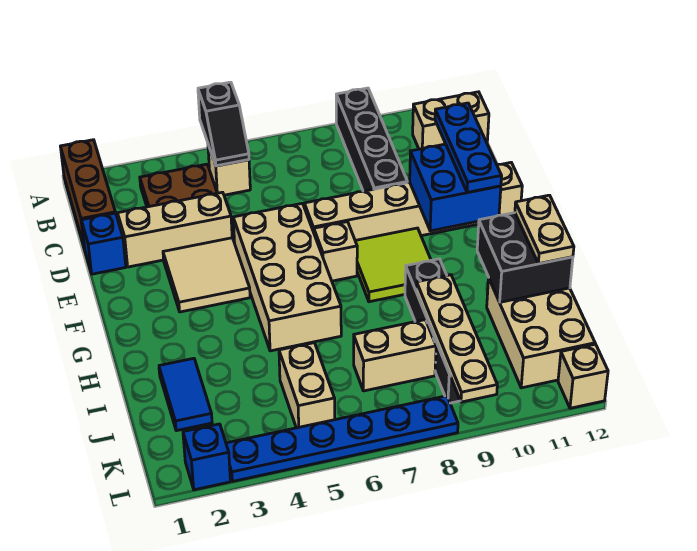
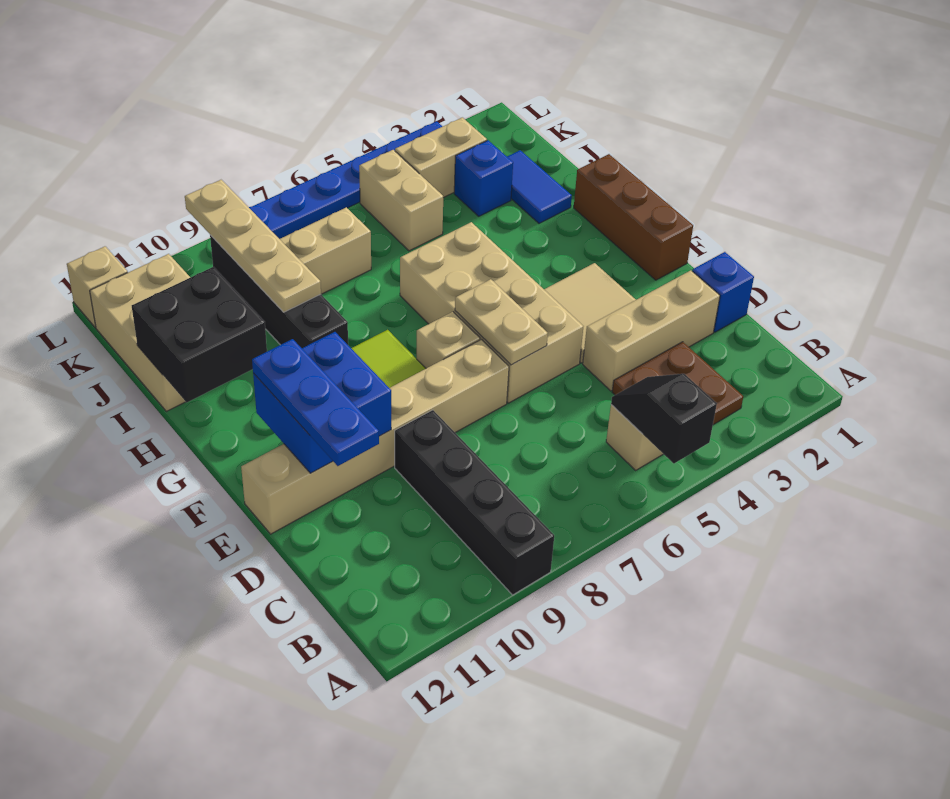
brown 1x3 brick [60,140,115,245] -> brown 1x3 brick moved to [574,154,693,280]
tan 1x2 brick [413,92,489,149] -> tan 1x2 brick moved to [395,117,487,198]
tan 1x2 plate [515,195,574,264] -> tan 1x2 plate moved to [455,279,548,365]
blue 1x1 brick [183,424,230,490] -> blue 1x1 brick moved to [454,140,513,216]

